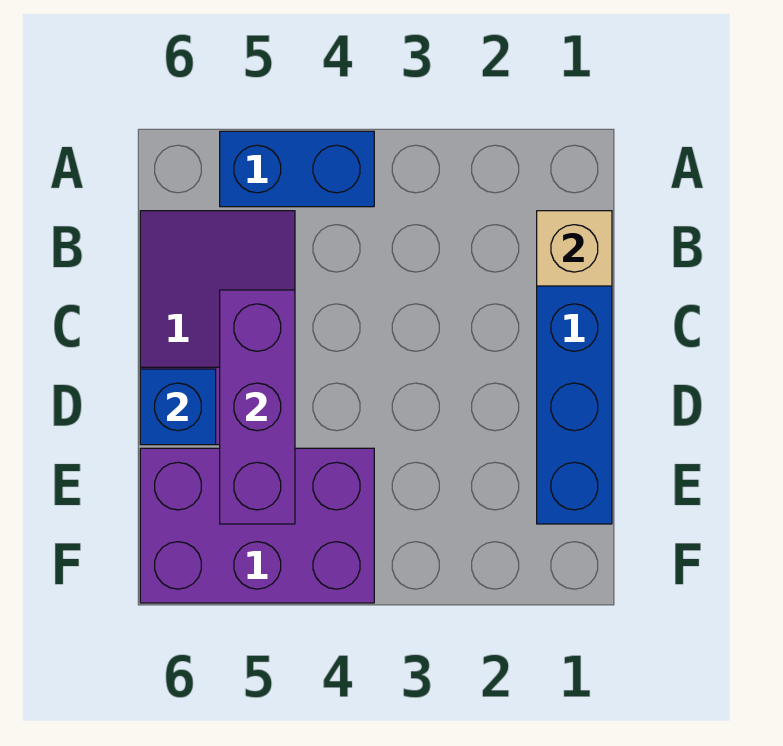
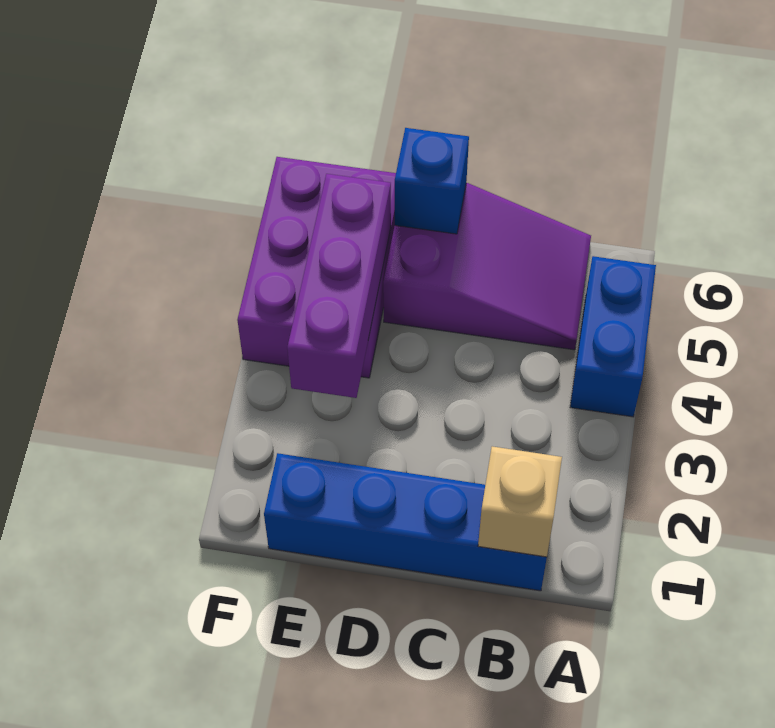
purple 1x3 brick [220,290,295,524] -> purple 1x3 brick turned to [287,174,391,398]

